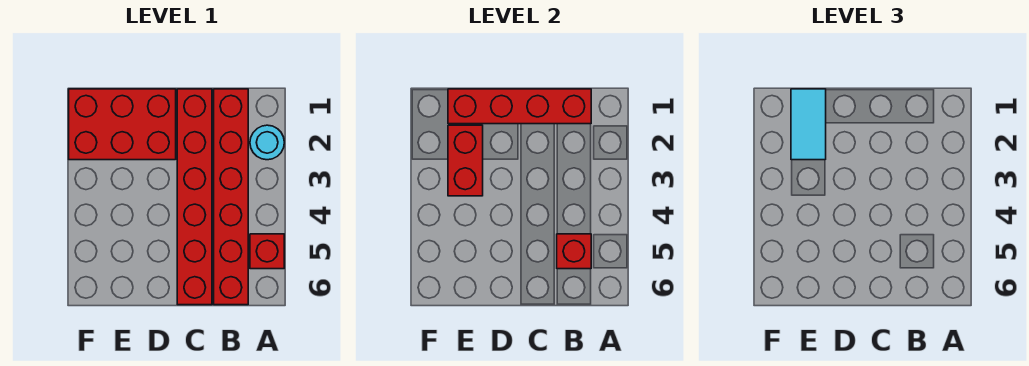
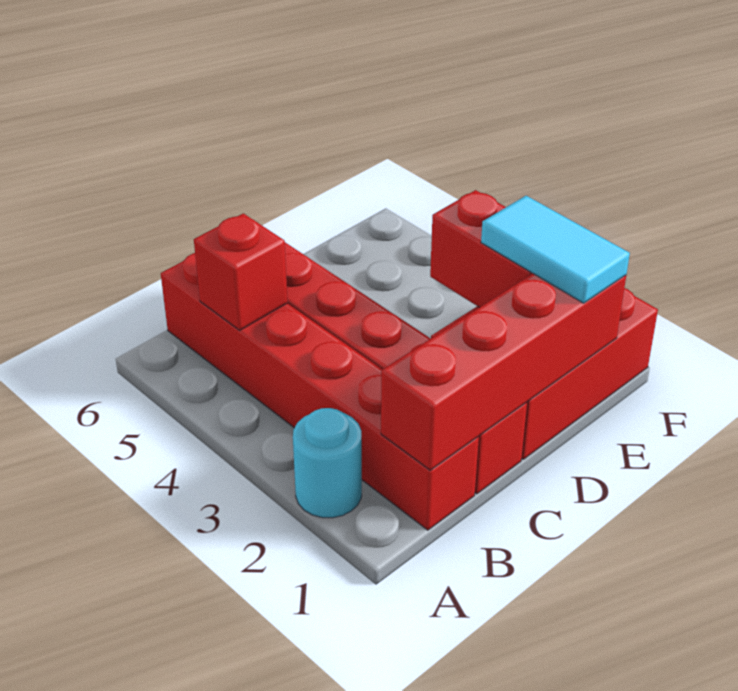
red 1x1 brick [250,234,284,269] -> none

